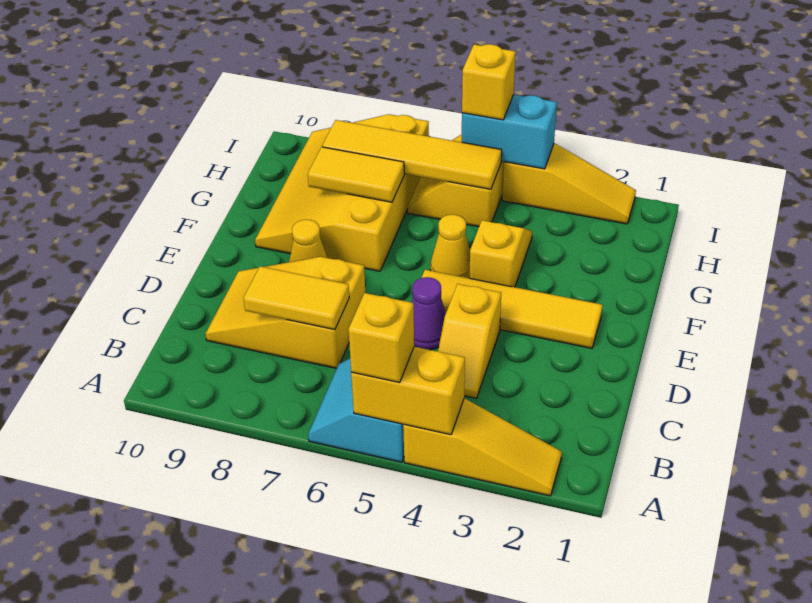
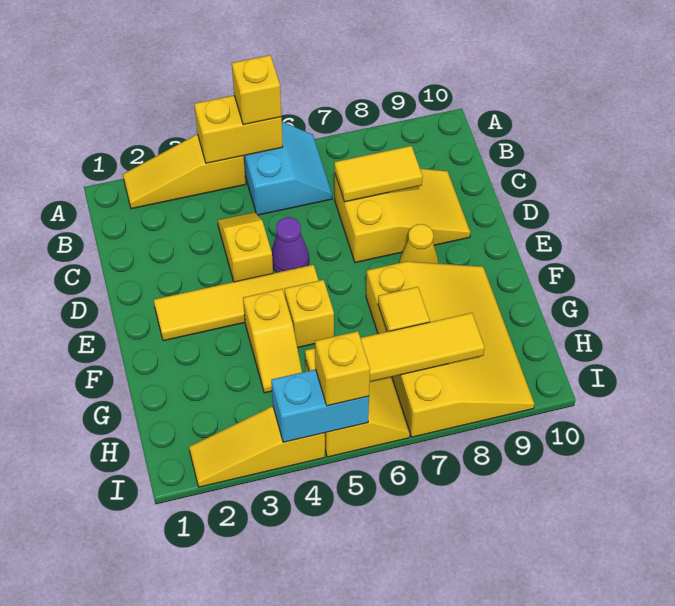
yellow 1x1 cone [431,215,470,278] -> yellow 1x1 brick [285,280,334,348]
yellow 1x2 tile [308,147,404,202] -> yellow 1x1 tile [378,287,430,332]

